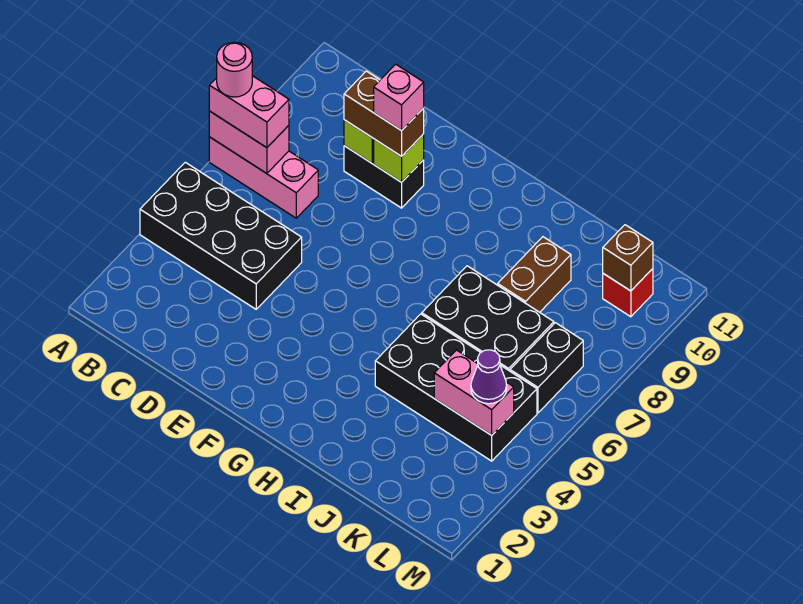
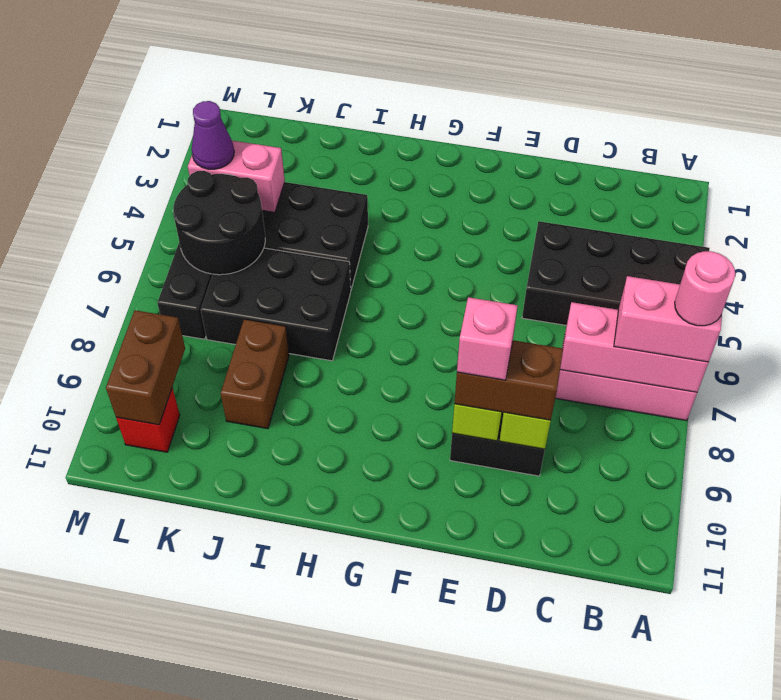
pink 1x2 brick [209,111,289,174] -> pink 1x3 brick [560,302,709,392]
none -> black 2x2 round brick [173,171,265,275]
brown 1x1 brick [603,225,653,291] -> brown 1x2 brick [106,310,185,425]

